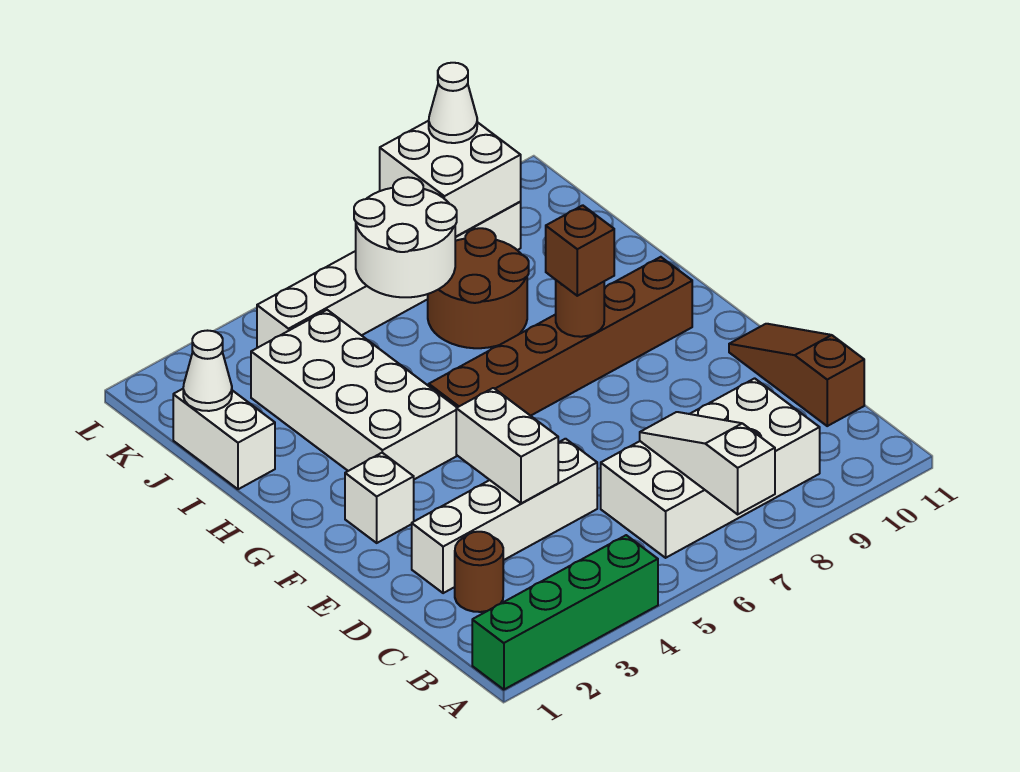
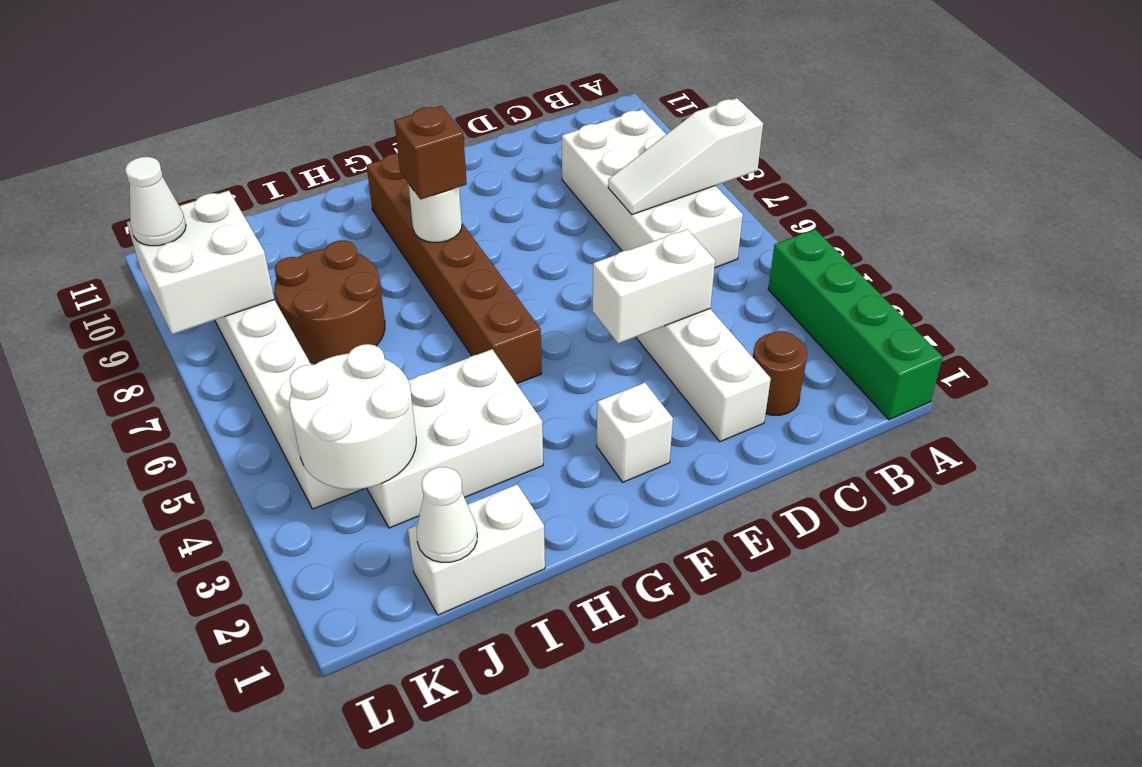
brown 1x3 slope [729,324,864,426] -> none
white 2x4 brick [251,310,457,479] -> white 2x3 brick [367,349,543,528]
brown 1x1 round brick [556,280,604,337] -> white 1x1 round brick [408,183,462,243]
white 2x2 round brick [354,177,457,297] -> white 2x2 round brick moved to [289,344,416,489]

